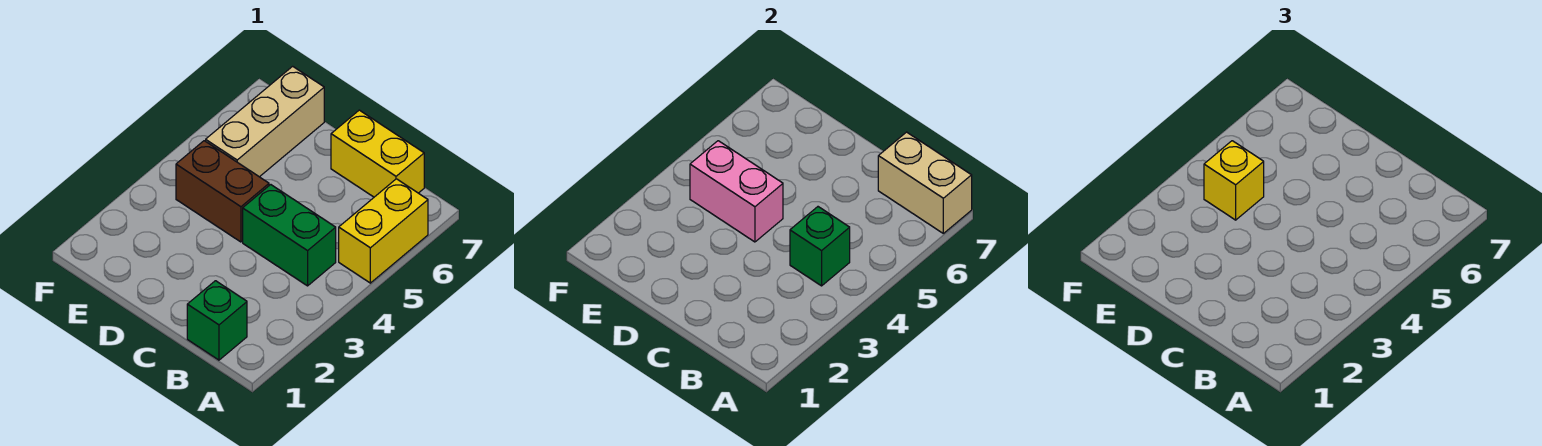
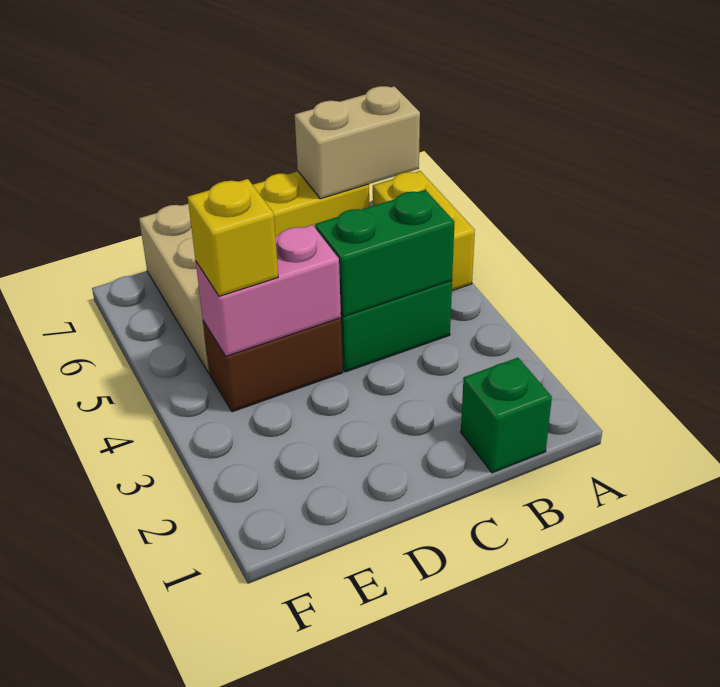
green 1x1 brick [790,207,850,286] -> green 1x2 brick [315,190,454,317]

